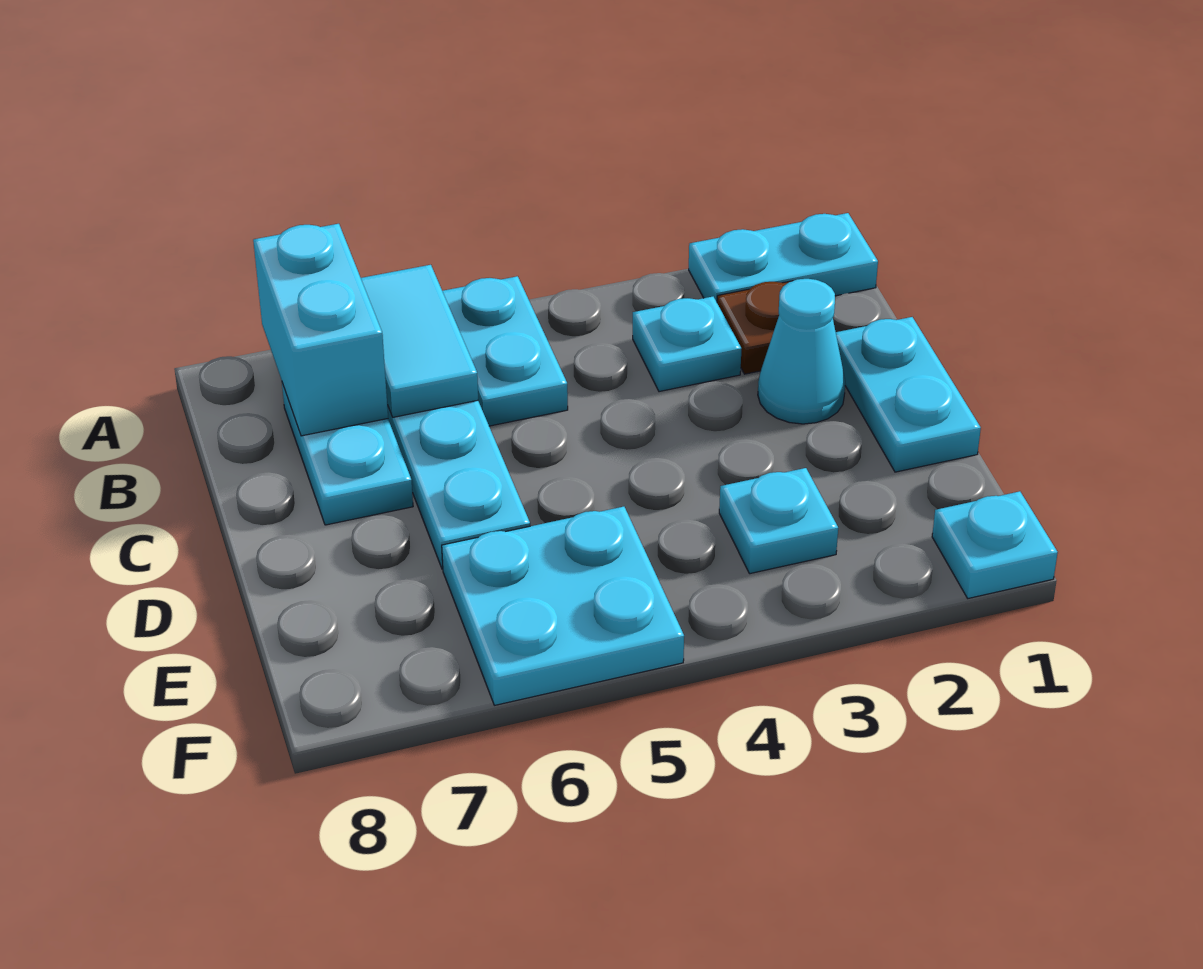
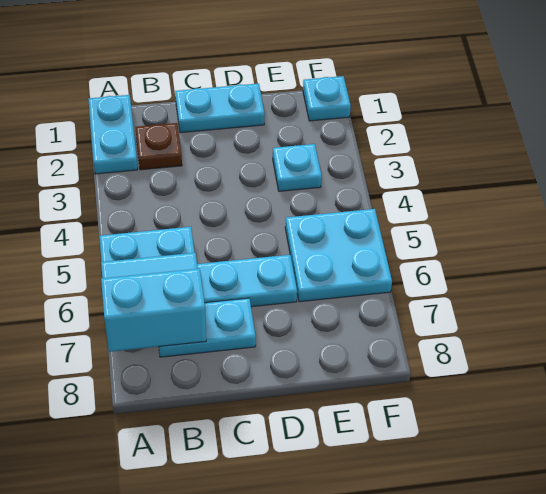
cyan 1x1 plate [633,297,741,392] -> none
cyan 1x1 cone [758,279,845,424] -> none

